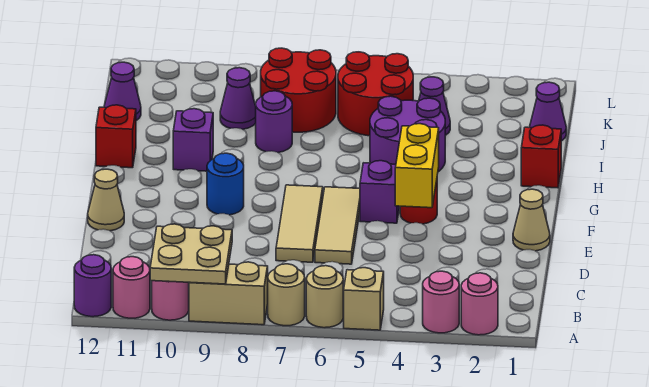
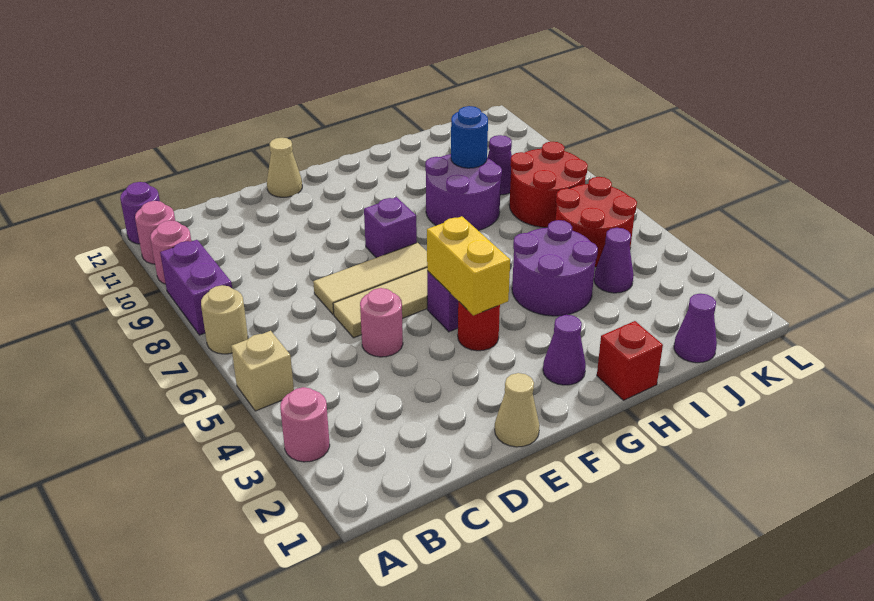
pink 1x1 round brick [461,273,498,335] -> pink 1x1 round brick moved to [360,288,403,357]
tan 1x1 round brick [306,266,343,328] -> none
tan 1x2 brick [189,262,268,325] -> purple 1x2 brick [160,240,232,335]
tan 2x2 plate [150,224,232,284] -> none
yellow 1x2 brick [395,124,439,208] -> yellow 1x2 brick turned to [427,216,510,315]
blue 1x1 round brick [207,153,244,215] -> blue 1x1 round brick moved to [451,106,488,168]
purple 1x1 brick [173,109,213,171] -> purple 1x1 brick moved to [364,197,417,258]
red 1x1 brick [96,105,136,168] -> none
purple 1x1 round brick [256,91,292,152] -> purple 2x2 round brick [425,154,502,231]
purple 1x1 cone [104,62,141,121] -> purple 1x1 cone moved to [543,315,586,385]

